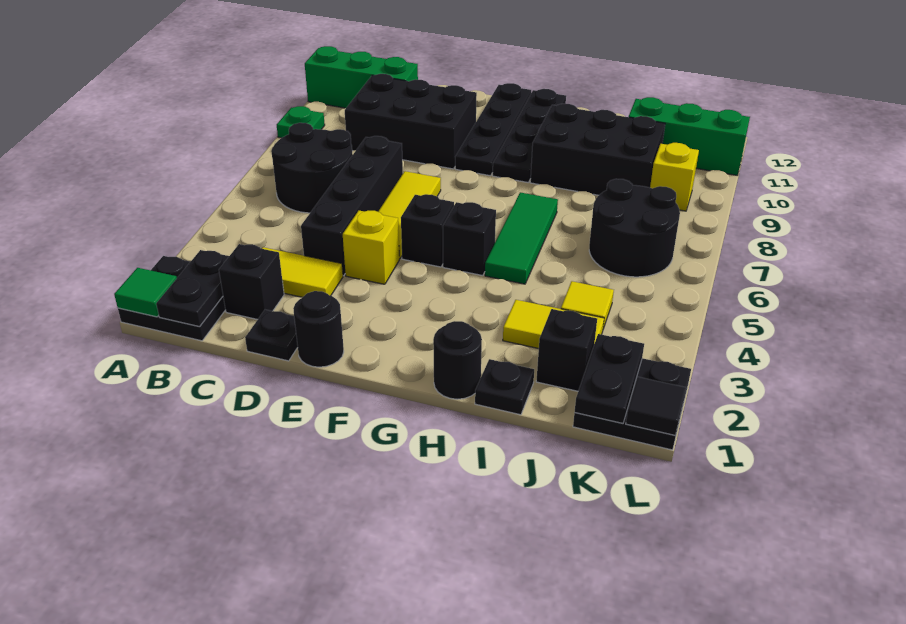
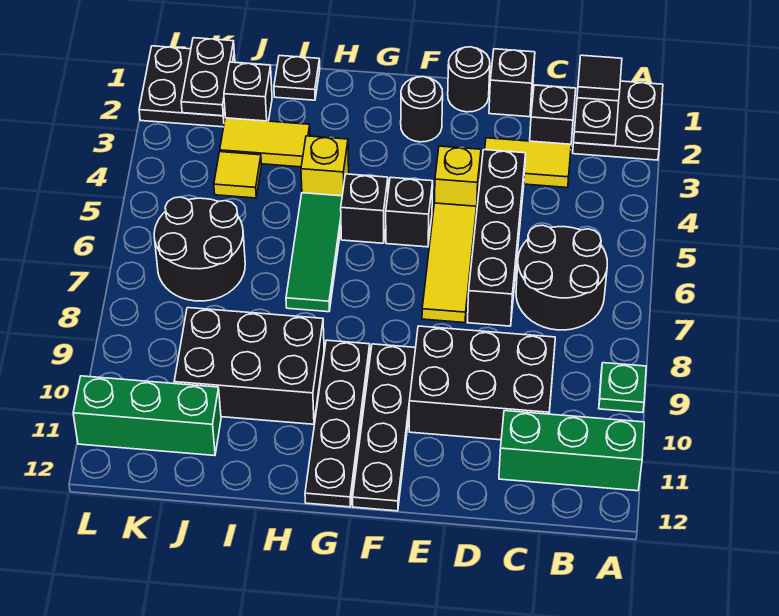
green 1x1 tile [114,268,177,317] -> none
black 1x1 plate [245,310,298,361] -> black 1x1 brick [489,49,535,117]
black 1x1 round brick [433,321,482,399] -> black 1x1 round brick moved to [401,77,443,142]
yellow 1x1 brick [650,143,699,211] -> yellow 1x1 brick moved to [301,136,349,196]
black 1x1 tile [626,377,686,435] -> black 1x1 tile moved to [577,55,622,101]

